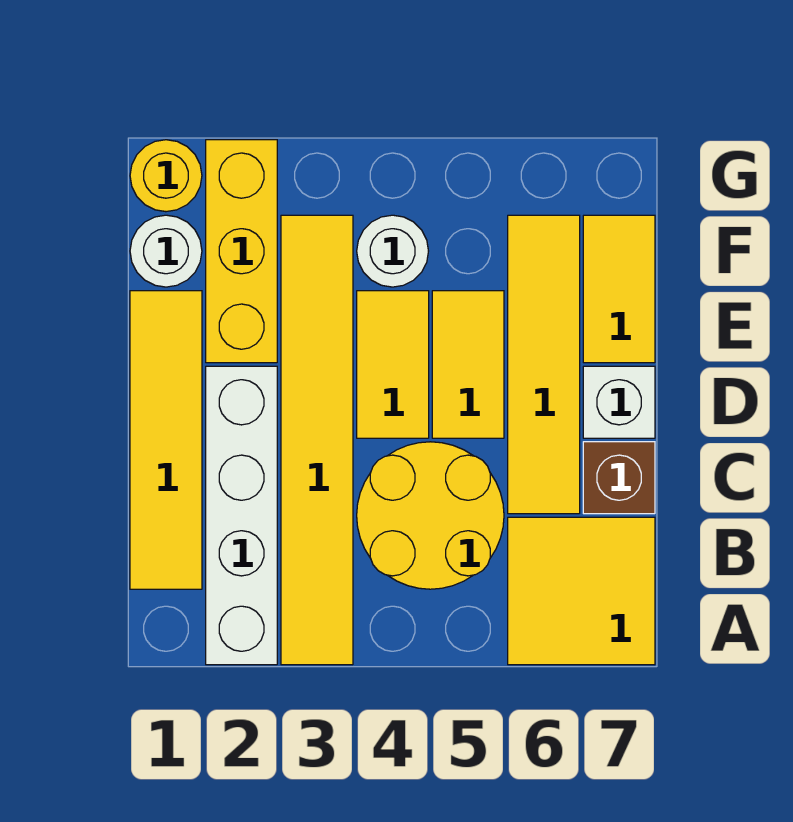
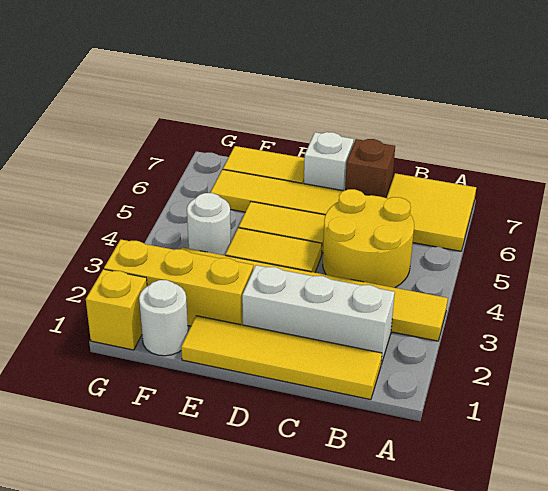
white 1x4 brick [206,366,277,665] -> white 1x3 brick [242,265,395,364]
yellow 1x1 round brick [130,140,202,212] -> yellow 1x1 brick [86,269,147,350]

